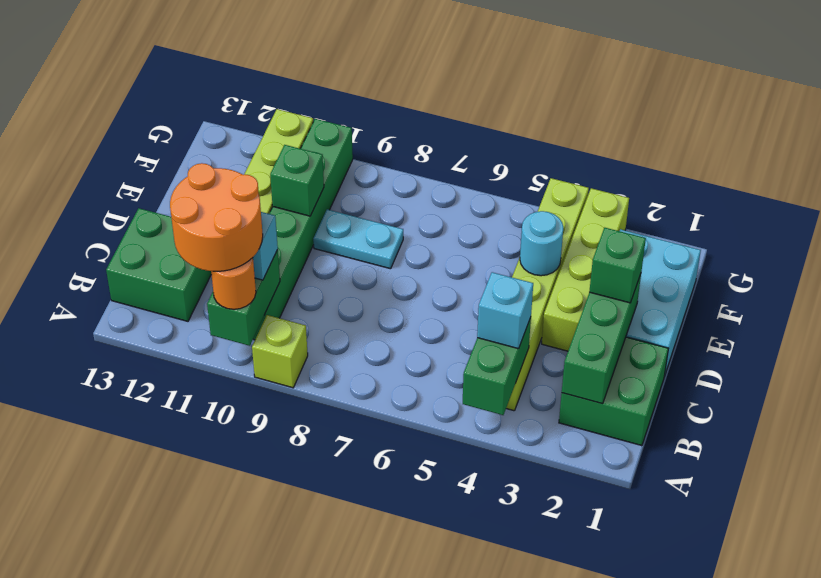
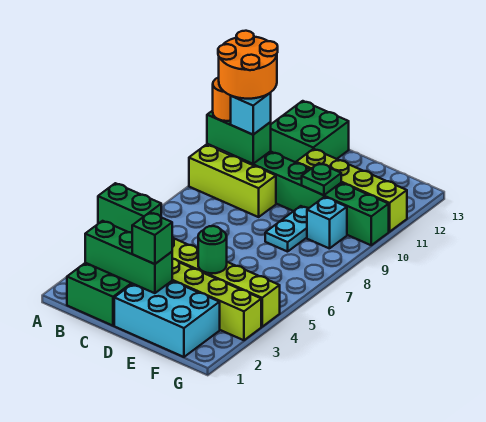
lime 1x1 brick [252,315,308,388] -> lime 1x3 brick [189,145,276,217]
cyan 1x1 brick [477,272,533,349] -> cyan 1x1 brick moved to [307,197,347,249]
cyan 1x1 round brick [520,211,563,276] -> green 1x1 round brick [198,226,227,273]
green 1x1 brick [270,145,324,216] -> green 1x1 plate [302,163,341,195]

